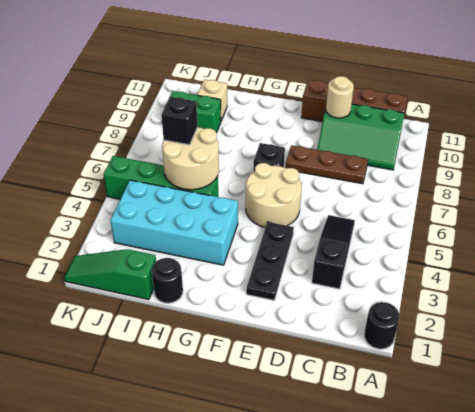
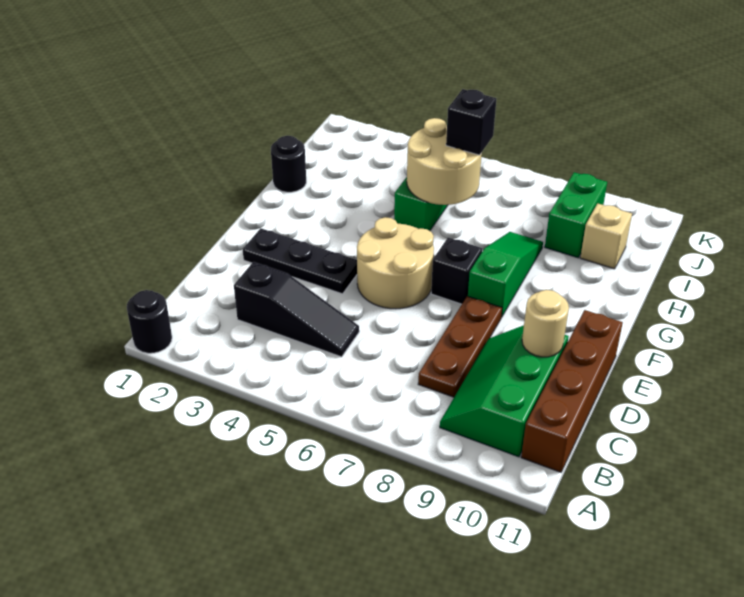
cyan 2x4 brick [110,180,238,265] -> none
green 1x3 slope [64,249,156,300] -> green 1x3 slope moved to [468,232,543,317]

